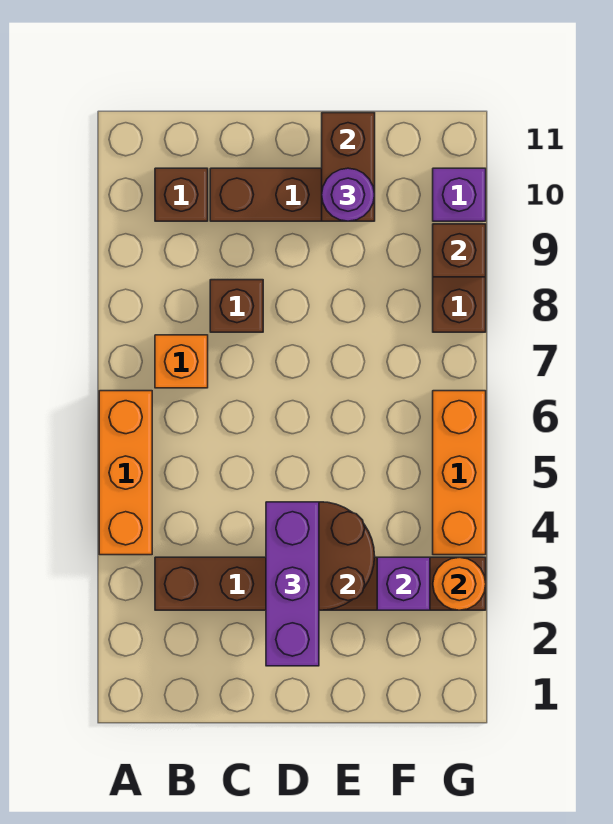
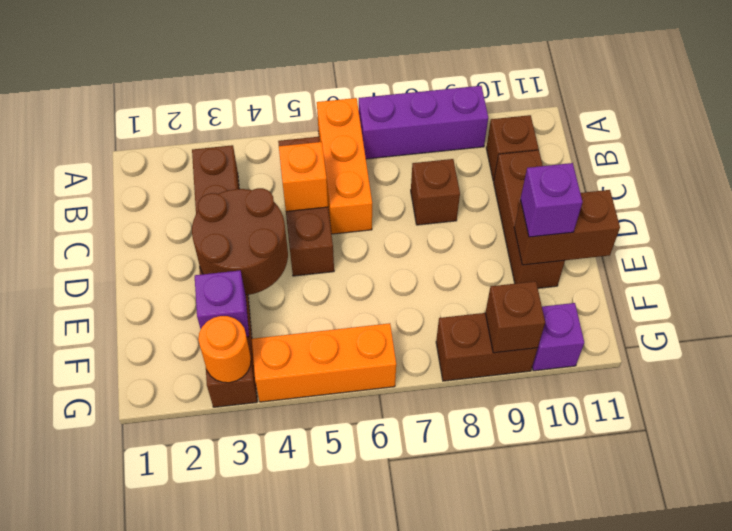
orange 1x3 brick [99,391,152,555] -> orange 1x3 brick turned to [317,98,372,234]
none -> brown 1x3 brick [278,137,334,276]
orange 1x1 brick [155,335,208,388] -> orange 1x1 brick moved to [279,142,328,211]
purple 1x3 brick [266,502,319,666] -> purple 1x3 brick moved to [359,86,488,159]
purple 1x1 round brick [322,168,375,221] -> purple 1x1 brick [521,163,582,237]

